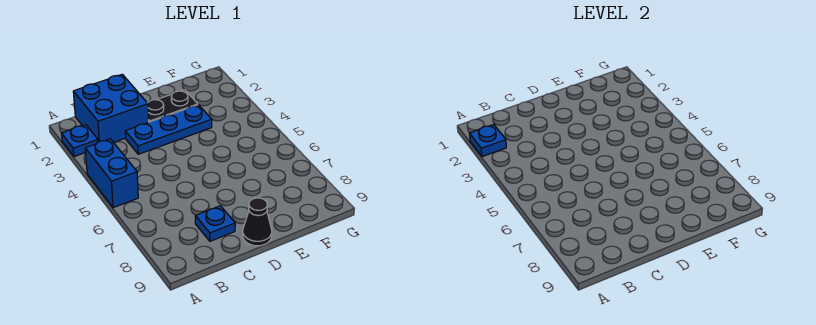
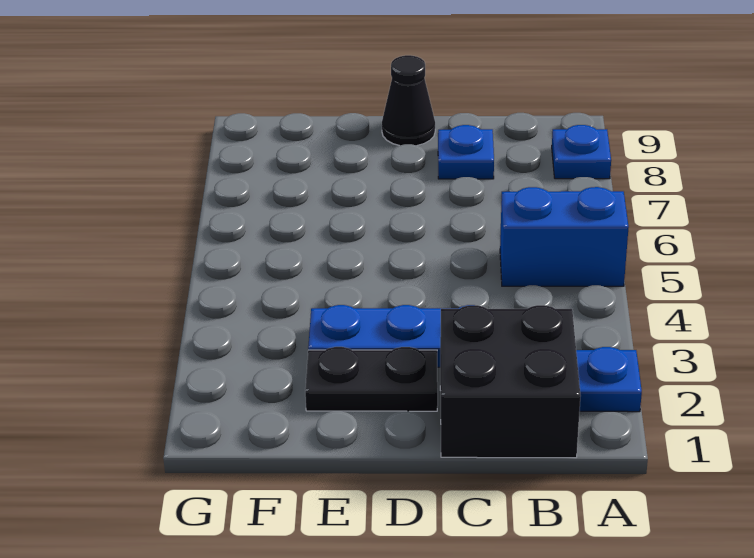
blue 1x1 plate [469,125,506,157] -> blue 1x1 plate moved to [552,125,611,179]
blue 1x2 brick [85,139,138,208] -> blue 1x2 brick turned to [500,187,629,286]
blue 2x2 brick [73,74,149,142] -> black 2x2 brick [440,305,580,458]

